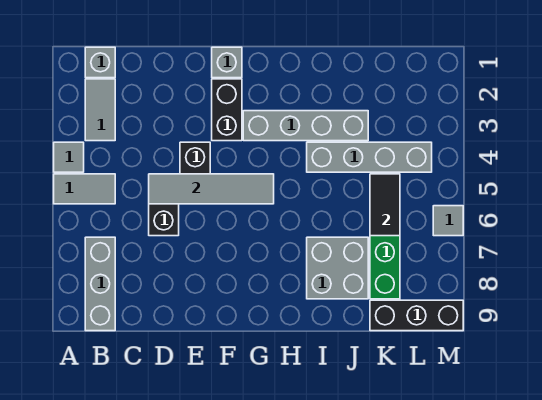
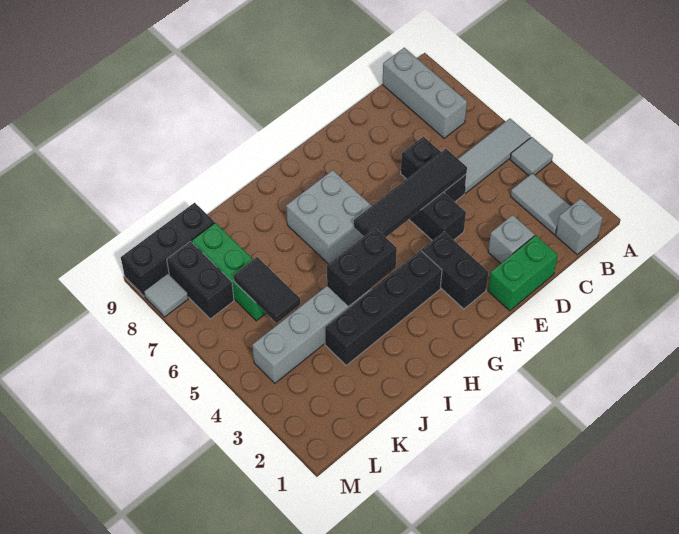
grey 1x2 tile [54,174,115,204] -> grey 1x3 tile [458,119,531,194]
none -> green 1x2 brick [488,235,558,311]
grey 1x4 tile [149,174,274,204] -> black 1x4 tile [354,149,467,237]
grey 1x1 brick [212,47,242,78] -> grey 1x1 brick moved to [488,215,534,263]
grey 1x4 brick [243,111,368,141] -> black 1x4 brick [325,250,442,365]
none -> black 1x2 brick [327,228,397,306]
grey 2x2 brick [307,237,368,299] -> grey 2x2 brick moved to [286,170,372,264]
none -> black 1x2 brick [167,241,234,319]
grey 1x1 tile [433,206,463,236] -> grey 1x1 tile moved to [144,273,188,317]

